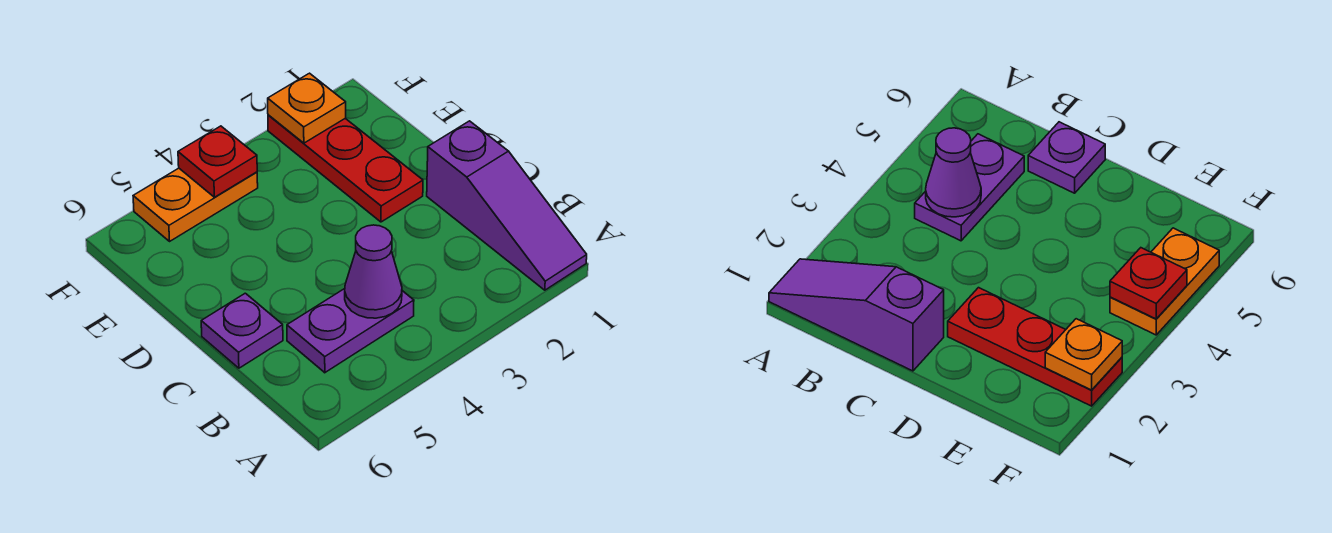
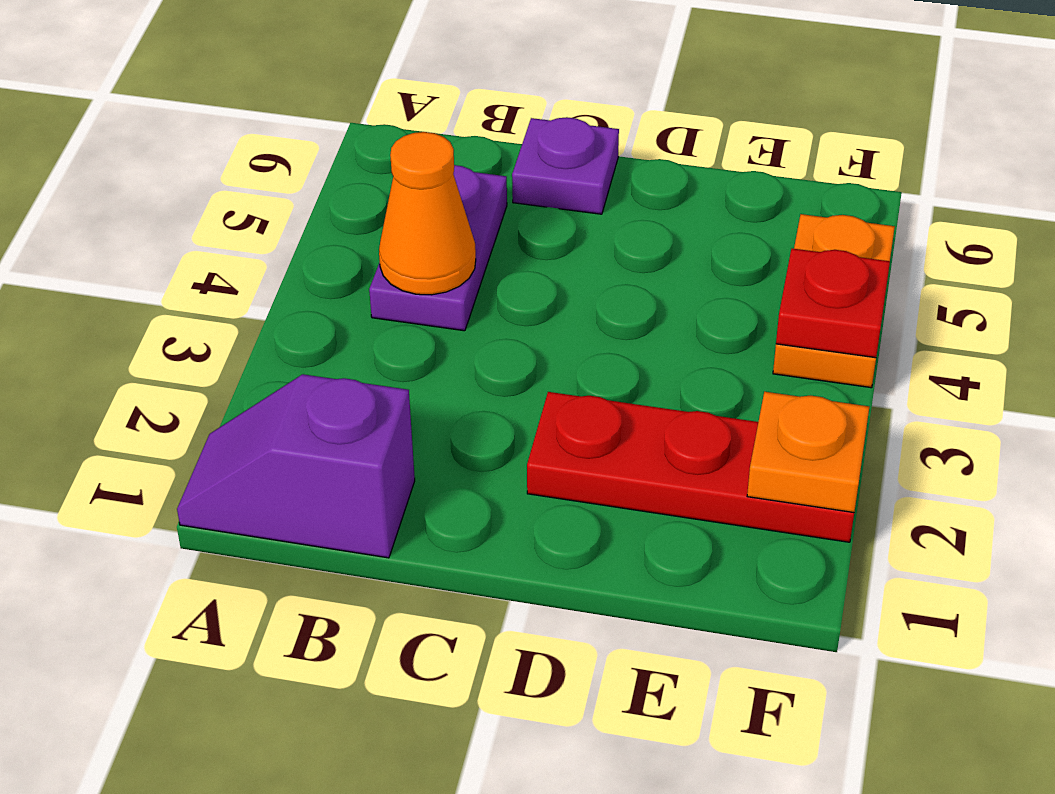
purple 1x3 slope [427,121,587,290] -> purple 1x2 slope [177,374,415,558]
purple 1x1 cone [345,225,402,318] -> orange 1x1 cone [379,132,476,295]

